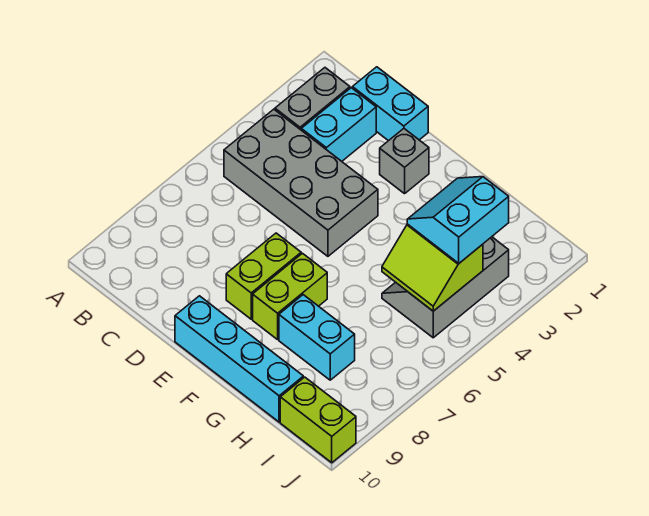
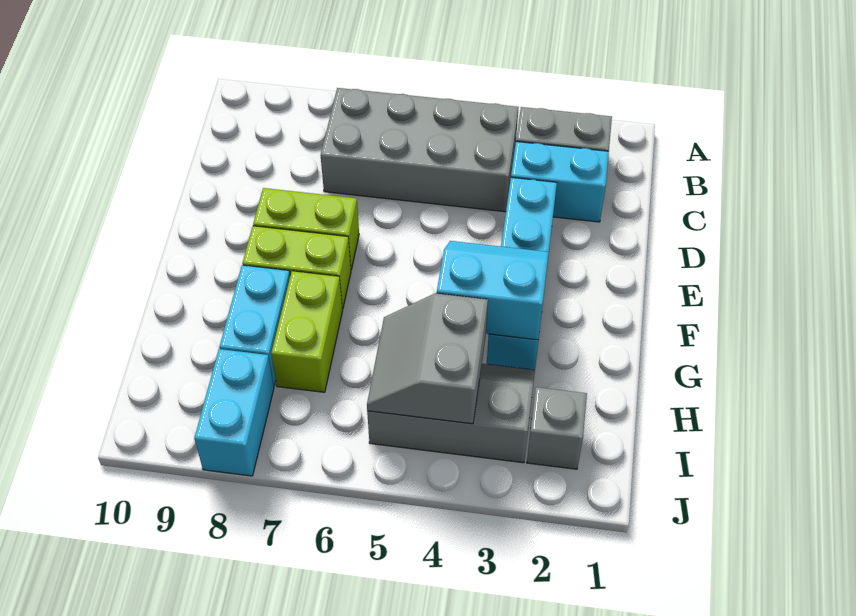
grey 2x4 brick [224,109,378,256] -> grey 2x4 brick turned to [321,88,519,212]
cyan 1x2 brick [352,67,428,141] -> cyan 1x2 brick moved to [194,349,274,476]
grey 1x1 brick [380,129,429,194] -> grey 1x1 brick moved to [527,387,587,469]
cyan 1x4 brick [175,296,303,422] -> cyan 1x4 brick moved to [487,177,557,370]
cyan 2x2 slope [407,177,509,263] -> cyan 2x2 slope moved to [437,241,549,340]
lime 2x2 slope [382,224,483,311] -> grey 2x2 slope [367,293,488,424]
lime 1x2 brick [280,377,356,463] -> lime 1x2 brick moved to [271,271,342,392]

